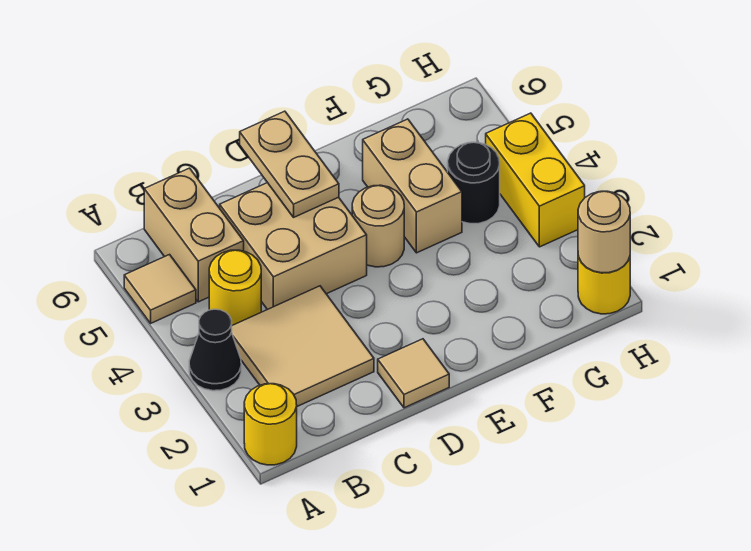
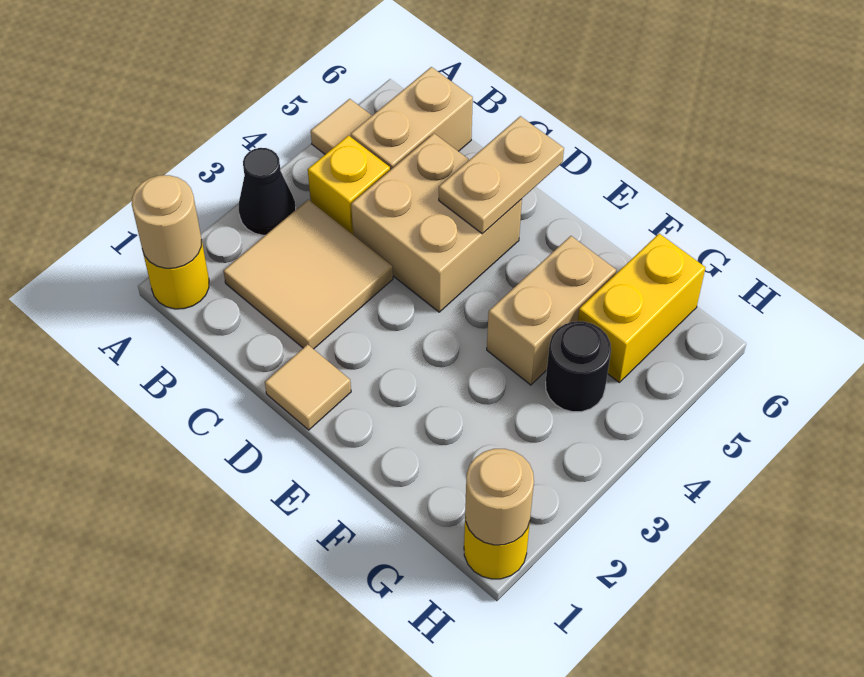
yellow 1x1 round brick [209,250,261,325] -> yellow 1x1 brick [308,136,390,234]
tan 1x1 round brick [352,185,404,267] -> tan 1x1 round brick moved to [132,175,202,268]
yellow 1x2 brick [486,113,585,247] -> yellow 1x2 brick moved to [578,234,705,382]

